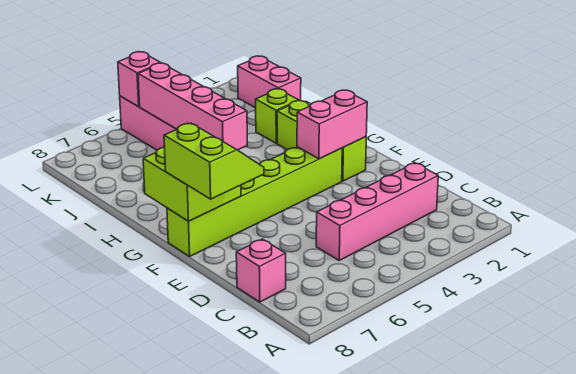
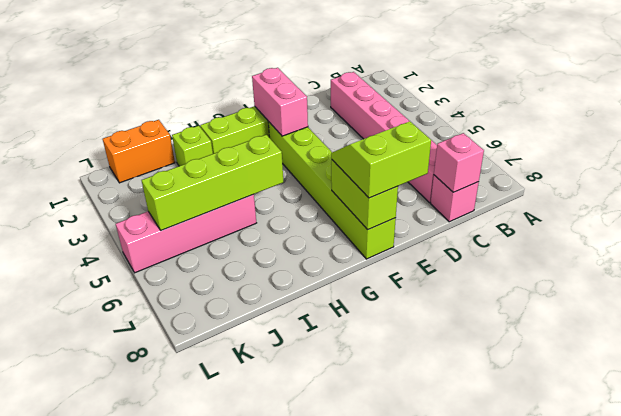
pink 1x4 brick [316,163,438,260] -> pink 1x6 brick [331,72,437,203]
lime 2x2 brick [143,147,241,221] -> lime 1x2 brick [331,160,398,230]
pink 1x4 brick [138,63,247,150] -> lime 1x4 brick [142,135,283,230]
pink 1x2 brick [238,56,301,108] -> orange 1x2 brick [103,120,175,183]
pink 1x1 brick [118,52,161,107] -> pink 1x1 brick moved to [434,133,484,192]

